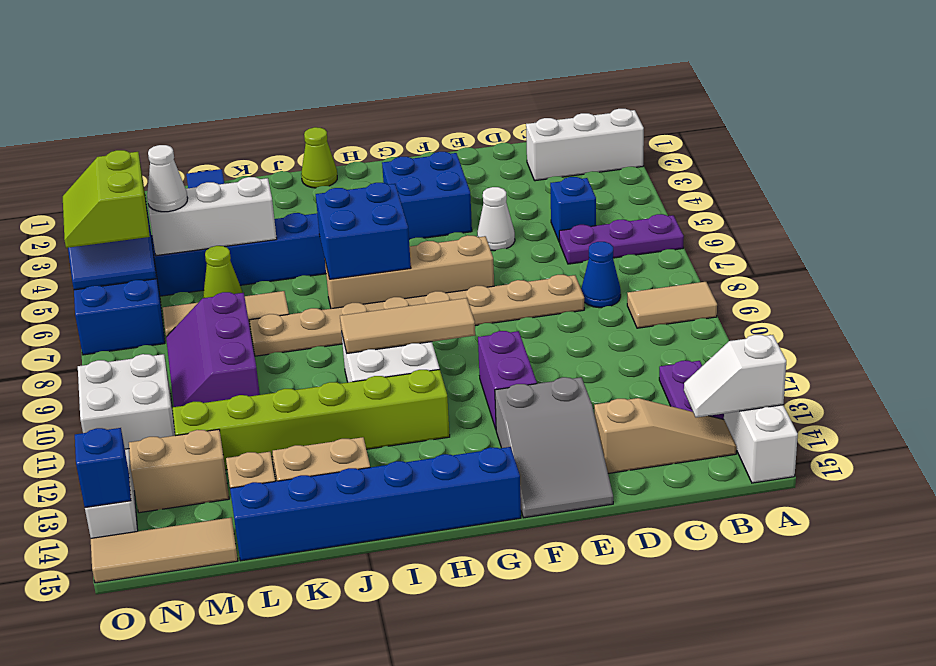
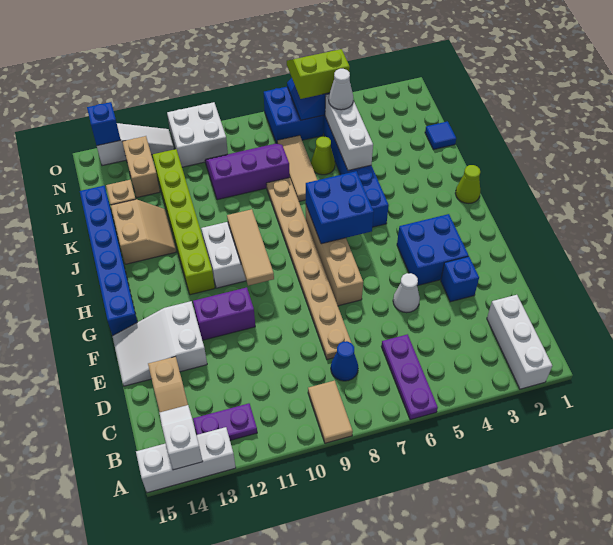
blue 1x1 brick [550,177,596,242] -> blue 1x1 brick moved to [441,256,479,302]
grey 2x3 slope [495,377,613,518] -> white 2x3 slope [113,301,207,386]
tan 1x3 tile [91,517,238,583] -> none

